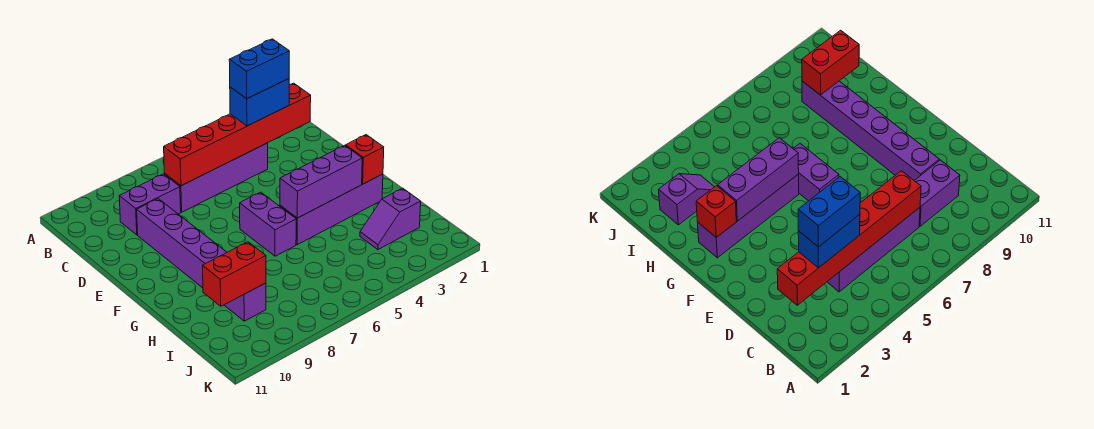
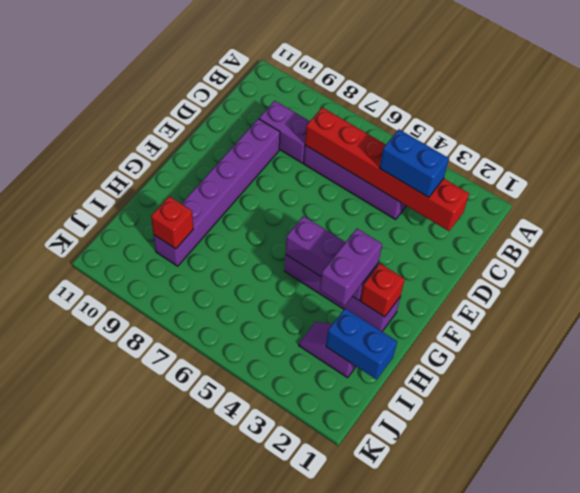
blue 1x2 brick [229,39,289,99] -> blue 1x2 brick moved to [326,308,397,380]
purple 1x2 brick [240,192,296,256] -> purple 1x2 brick moved to [320,229,382,306]
red 1x2 brick [203,242,266,306] -> red 1x1 brick [151,196,193,249]

